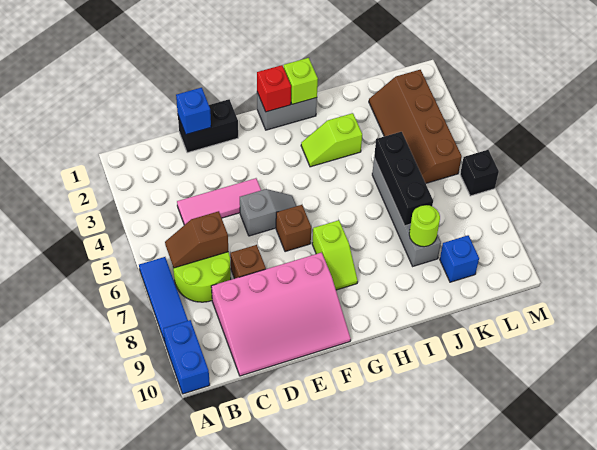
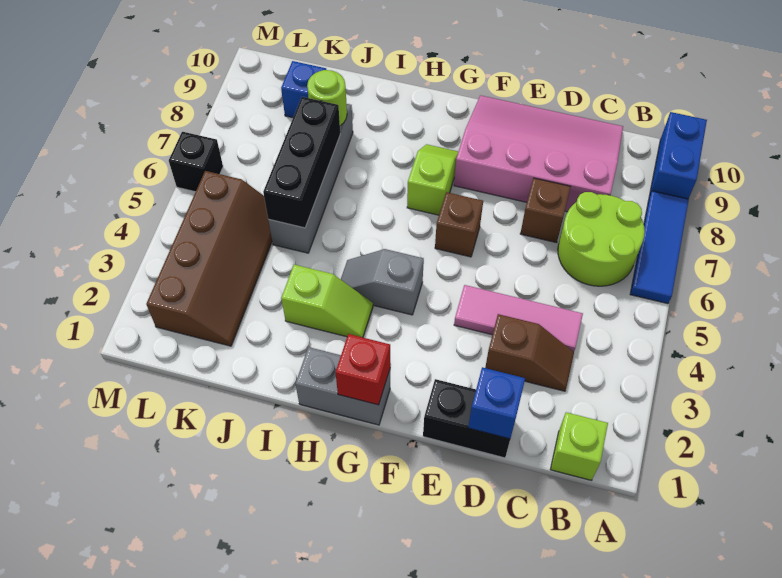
brown 1x2 slope [165,211,228,268] -> brown 1x2 slope moved to [485,314,574,391]
grey 1x2 slope [240,189,296,236] -> grey 1x2 slope moved to [341,249,424,315]
lime 1x1 brick [284,58,318,104] -> lime 1x1 brick moved to [550,412,608,480]

